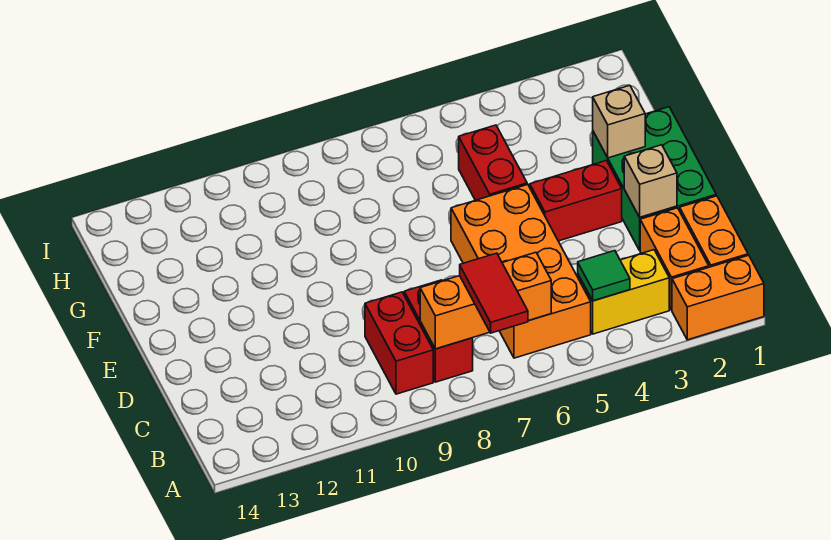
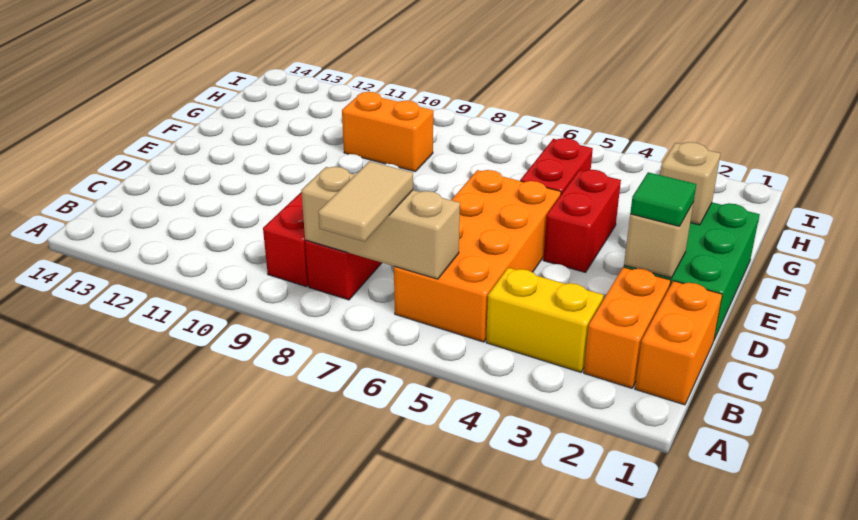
orange 1x2 brick [672,255,764,340] -> orange 1x2 brick moved to [342,92,433,172]
red 1x2 tile [460,253,528,333] -> tan 1x2 tile [318,161,413,242]
green 1x1 tile [578,251,630,301] -> green 1x1 tile moved to [630,172,696,226]
orange 1x3 brick [420,252,551,349] -> tan 1x3 brick [301,167,460,279]
red 1x2 brick [530,161,622,241] -> red 1x2 brick turned to [543,170,621,272]

